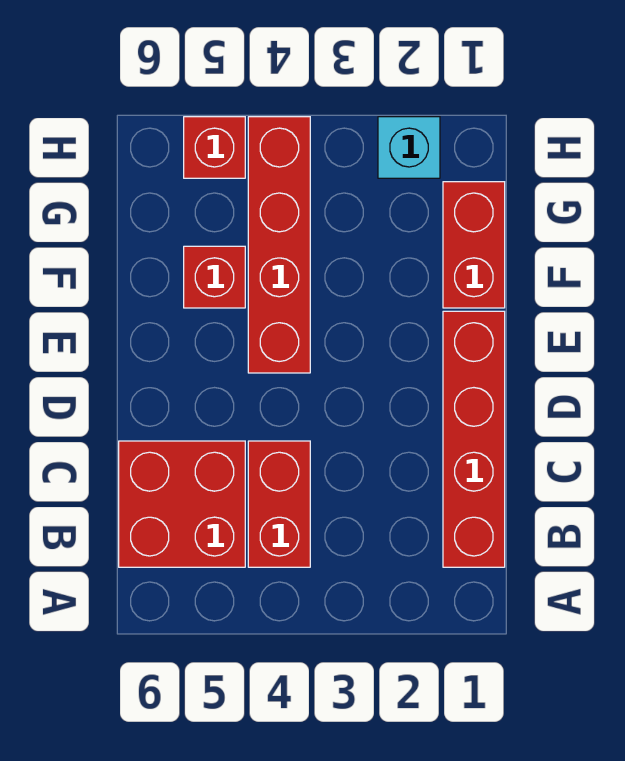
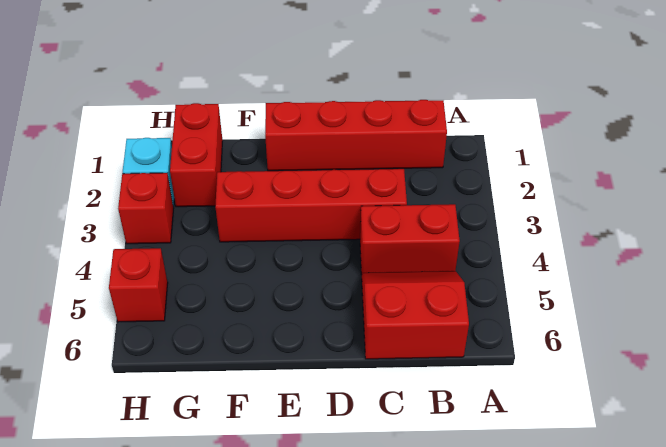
red 2x2 brick [119,441,245,567] -> red 2x2 slope [362,271,469,359]
red 1x4 brick [248,117,310,373] -> red 1x4 brick moved to [215,169,407,242]
red 1x2 brick [443,182,505,308] -> red 1x2 brick turned to [170,103,222,207]
red 1x1 brick [184,246,245,308] -> red 1x1 brick moved to [118,173,173,244]

